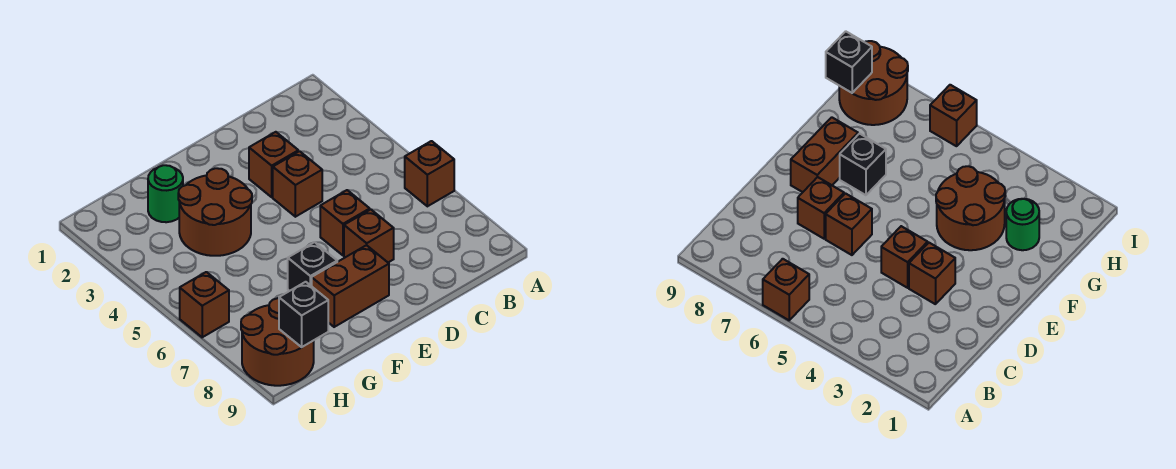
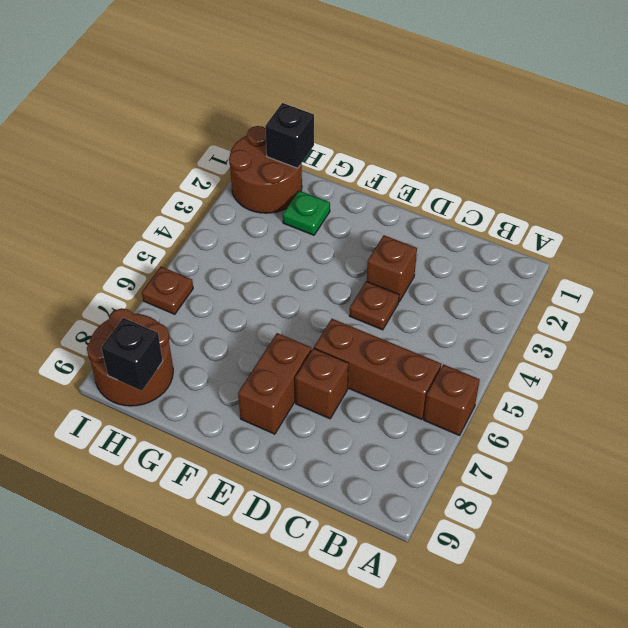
brown 1x1 brick [273,151,322,217] -> brown 1x1 plate [349,281,399,330]
brown 1x1 brick [320,190,370,255] -> brown 1x3 brick [314,319,441,419]
brown 1x2 brick [312,245,389,327] -> brown 1x2 brick turned to [238,333,312,434]
brown 2x2 round brick [178,168,252,256] -> brown 2x2 round brick moved to [229,126,302,213]
black 1x1 brick [288,242,337,291] -> black 1x1 brick moved to [265,103,314,168]
green 1x1 round brick [148,165,183,222] -> green 1x1 plate [283,191,330,235]
brown 1x1 brick [180,272,229,337] -> brown 1x1 plate [142,267,193,314]

